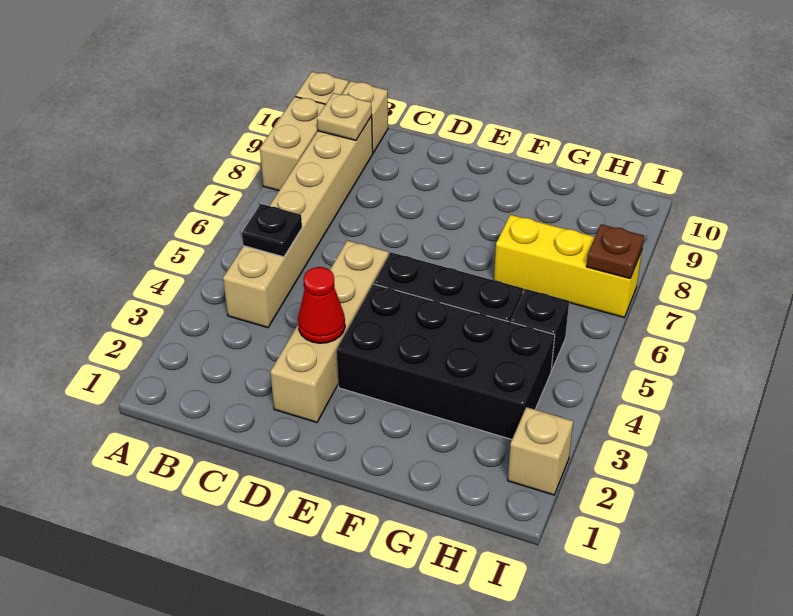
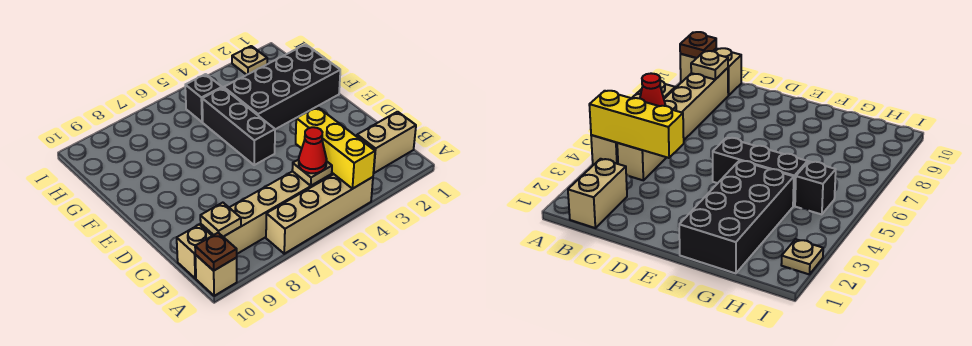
tan 1x2 brick [260,97,326,191] -> tan 1x2 brick moved to [357,112,416,173]
black 1x1 plate [242,204,302,257] -> tan 1x1 plate [292,160,332,186]
tan 1x4 brick [270,240,389,422] -> tan 1x4 brick moved to [266,174,373,254]
red 1x1 cone [298,267,345,343] -> red 1x1 cone moved to [299,127,327,173]
black 2x4 brick [337,284,555,439] -> black 2x4 brick turned to [224,44,340,129]
yellow 1x3 brick [494,215,642,317] -> yellow 1x3 brick moved to [296,107,375,189]
tan 1x1 brick [508,407,573,495] -> tan 1x1 plate [232,46,267,75]
brown 1x1 plate [586,224,644,278] -> brown 1x1 plate moved to [195,233,237,271]

